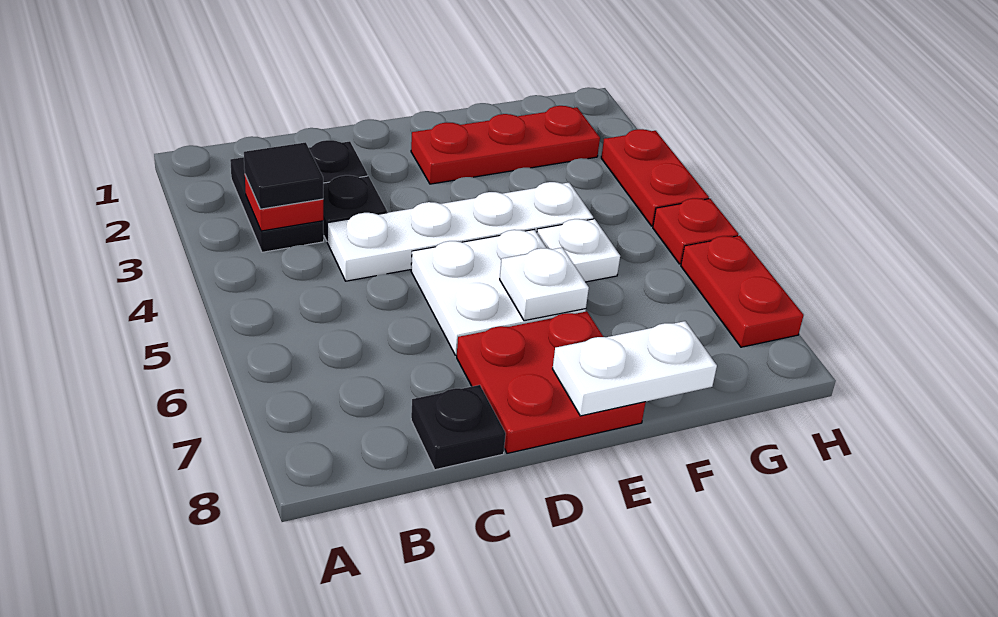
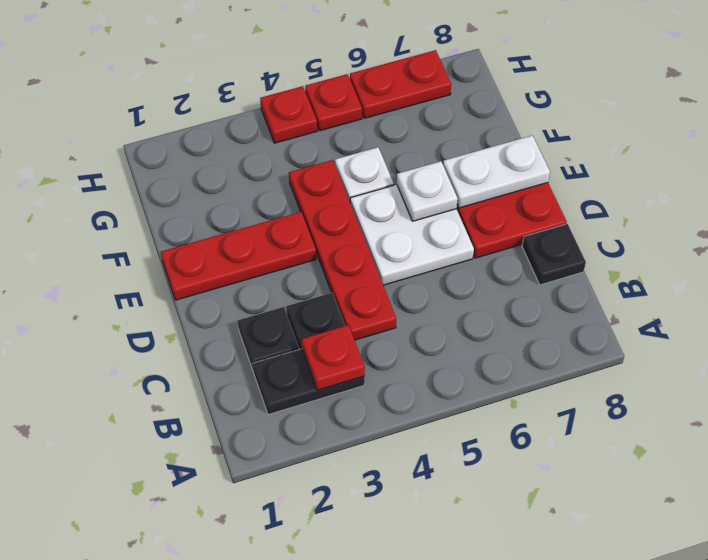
black 1x1 tile [244,142,323,209] -> none
white 1x4 plate [327,182,593,281] -> red 1x4 plate [289,160,396,340]
red 1x3 plate [411,106,600,184] -> red 1x3 plate turned to [161,212,316,300]
white 1x2 plate [553,321,717,416] -> white 1x2 plate turned to [443,135,550,208]
red 1x2 plate [601,129,709,226] -> red 1x1 plate [260,86,317,143]

